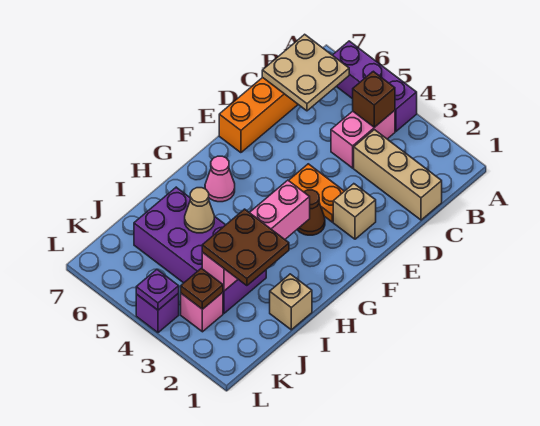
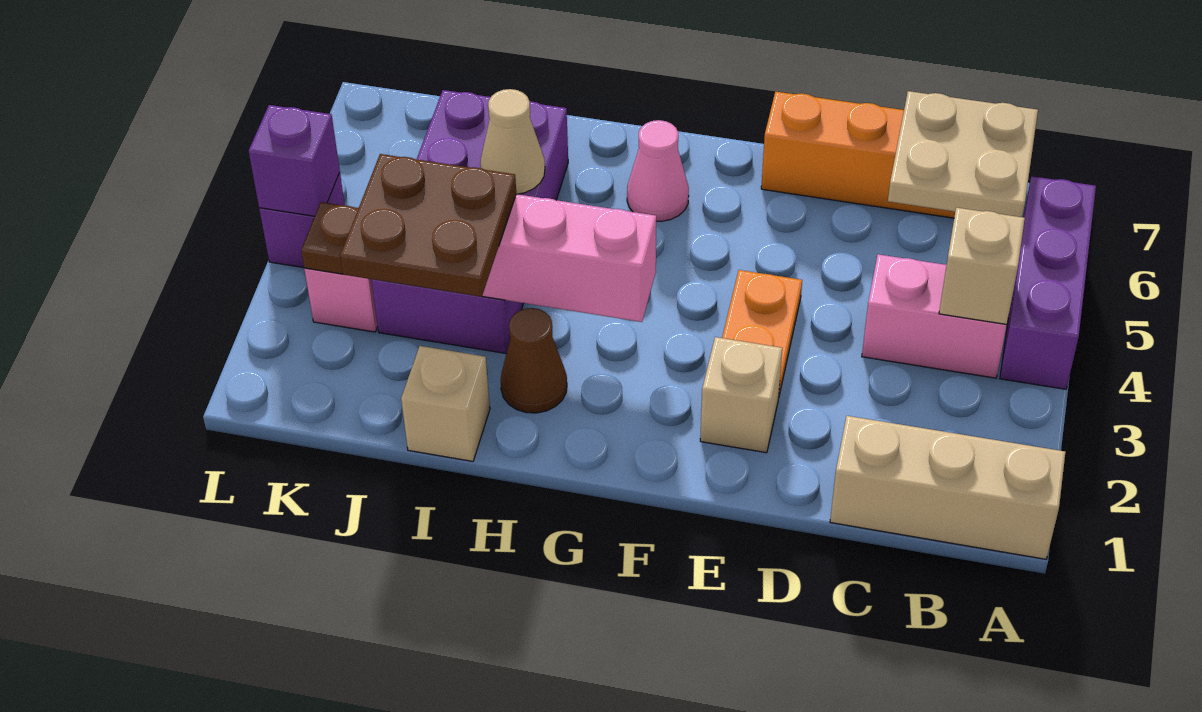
brown 1x1 brick [353,71,395,127] -> tan 1x1 brick [939,208,1025,325]
tan 1x3 brick [354,130,442,220] -> tan 1x3 brick turned to [830,416,1065,559]
brown 1x1 cone [297,190,325,235] -> brown 1x1 cone moved to [501,308,567,413]
purple 1x1 plate [136,269,179,310] -> purple 1x1 brick [249,105,340,216]

